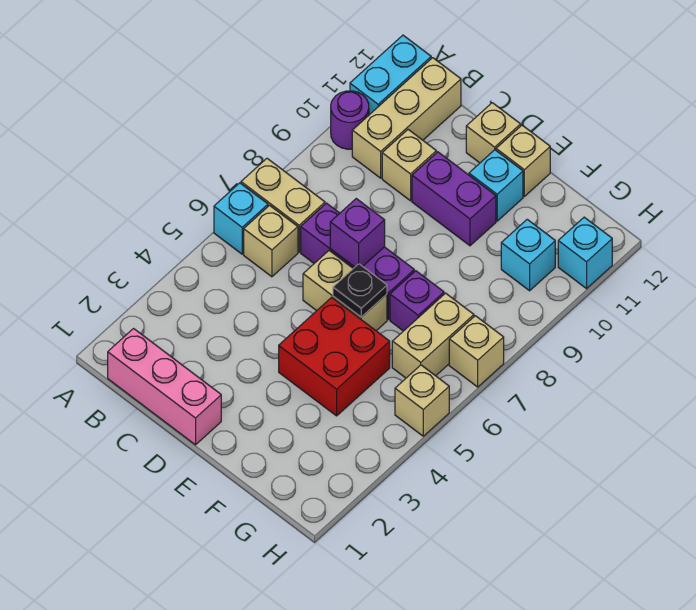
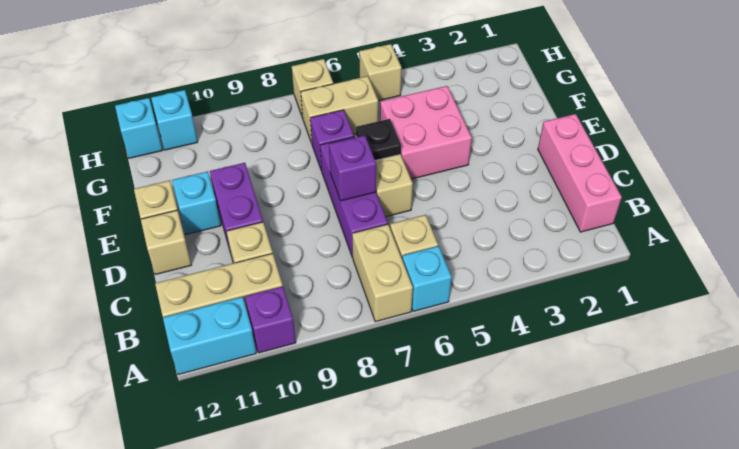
purple 1x1 round brick [331,91,369,149] -> purple 1x1 brick [245,286,296,353]
red 2x2 brick [279,297,390,416] -> pink 2x2 brick [380,86,472,179]
cyan 1x1 brick [501,219,555,291] -> cyan 1x1 brick moved to [115,98,162,158]

